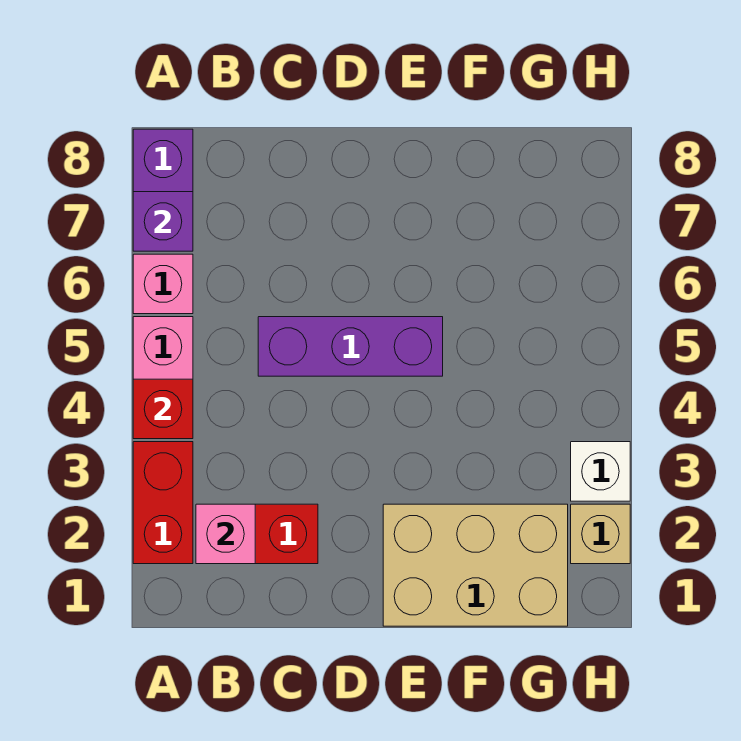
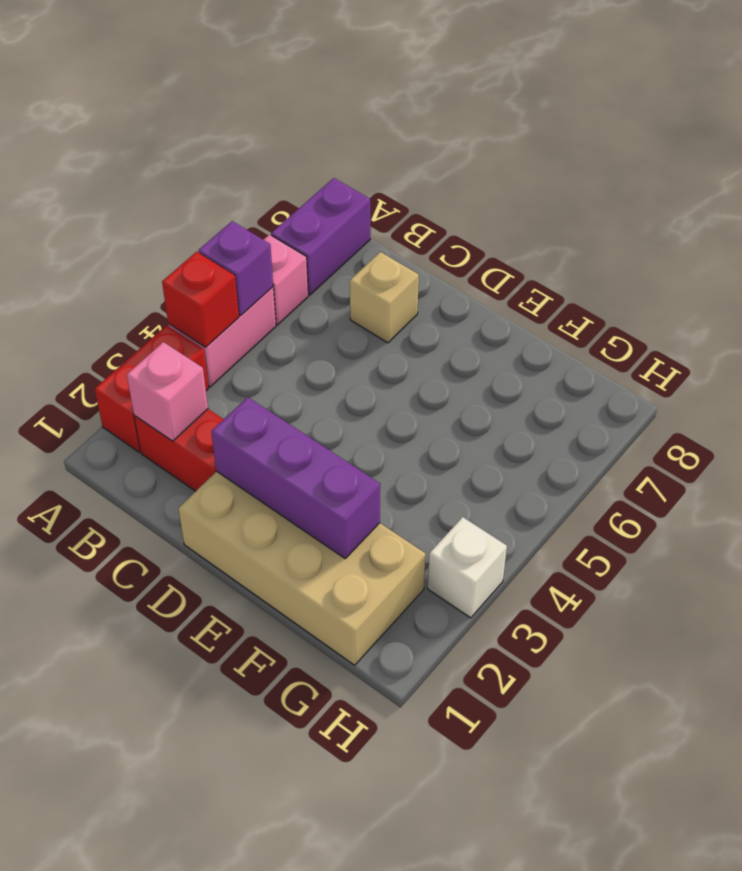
purple 1x1 brick [133,192,193,251] -> purple 1x1 brick moved to [199,221,273,315]
purple 1x3 brick [258,317,443,376] -> purple 1x3 brick moved to [211,397,380,558]
tan 2x3 brick [383,504,568,626] -> tan 2x4 brick [178,471,426,665]
tan 1x1 brick [571,504,630,564] -> tan 1x1 brick moved to [350,252,419,343]

